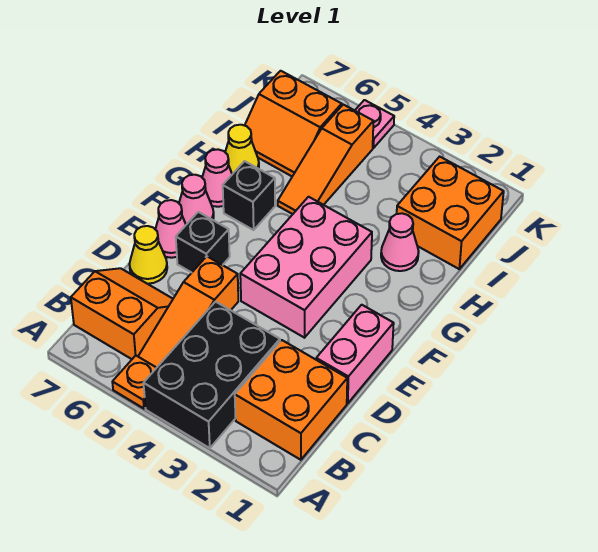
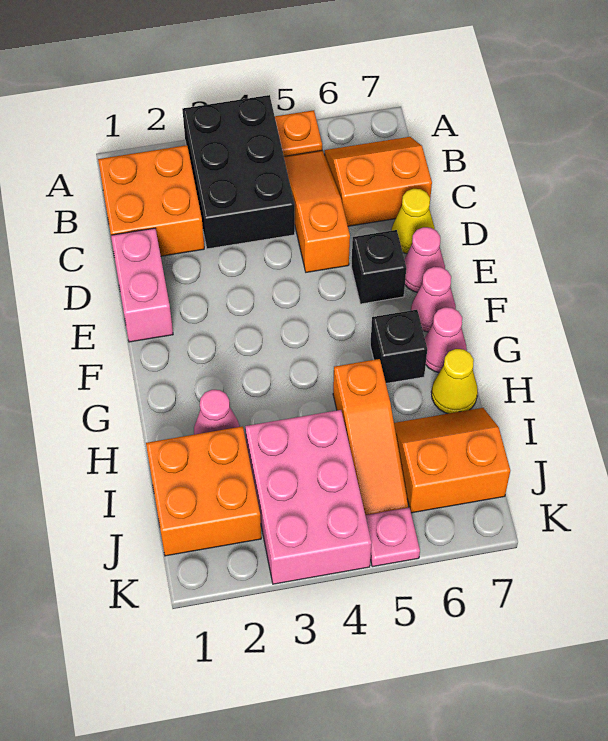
orange 2x2 slope [71,268,173,359] -> orange 2x2 slope turned to [325,137,432,226]
pink 2x3 brick [240,197,372,338] -> pink 2x3 brick moved to [245,410,372,584]
orange 1x3 slope [278,105,373,214] -> orange 1x3 slope turned to [333,359,408,515]

